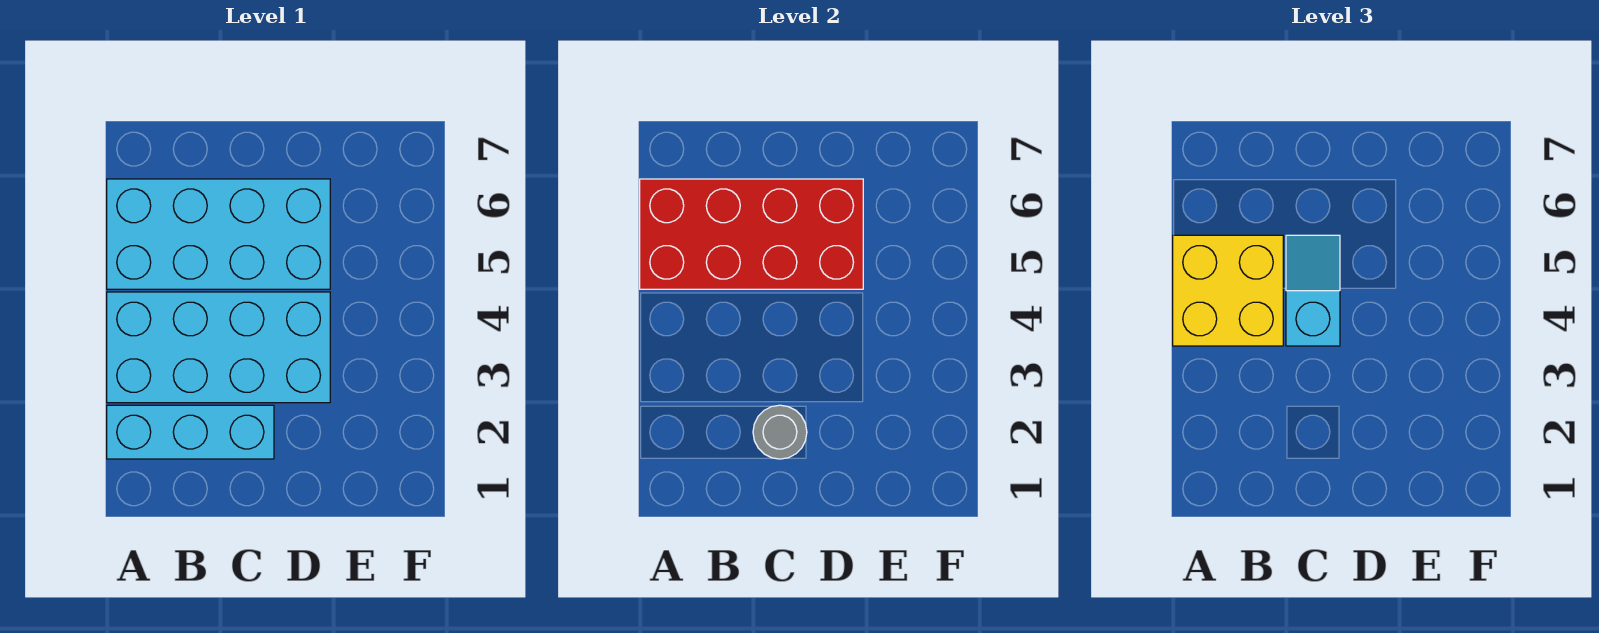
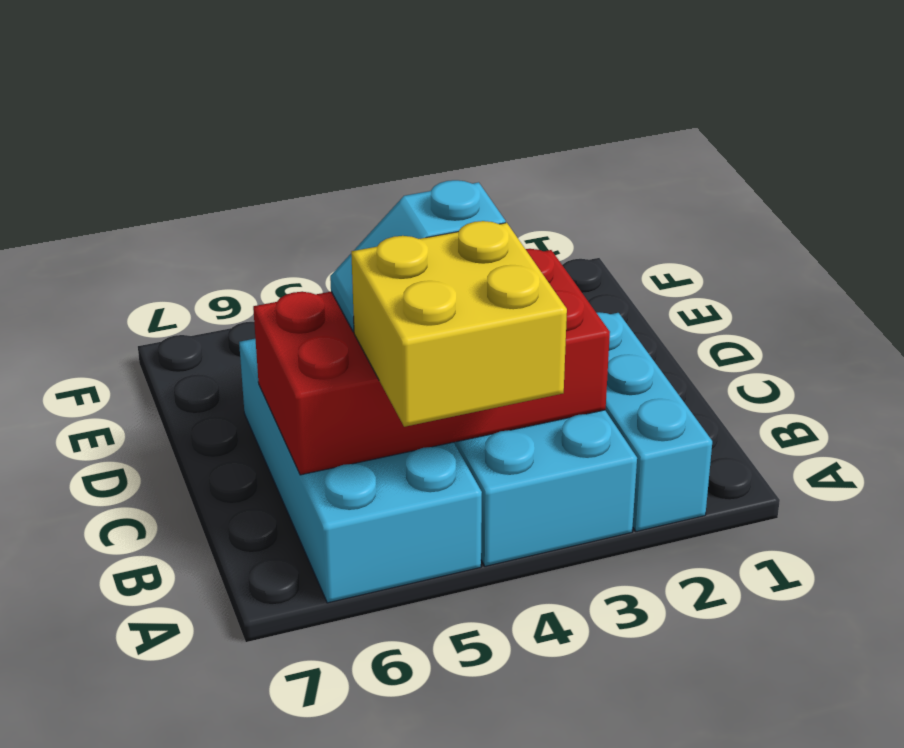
red 2x4 brick [640,179,863,289] -> red 2x4 brick turned to [253,249,610,475]
grey 1x1 round brick [753,405,807,459] -> none

